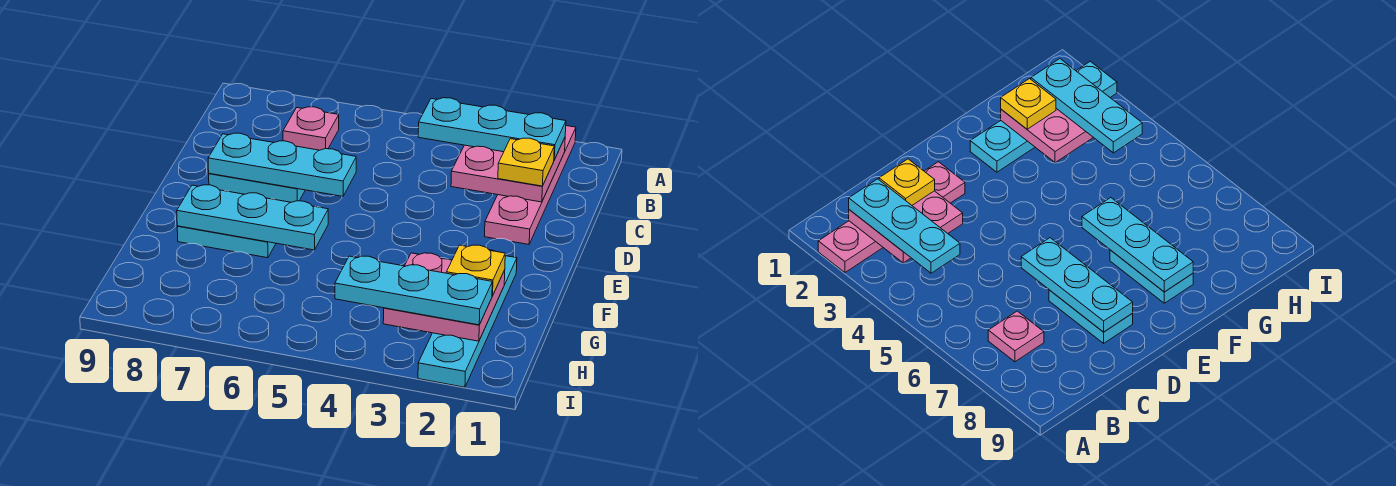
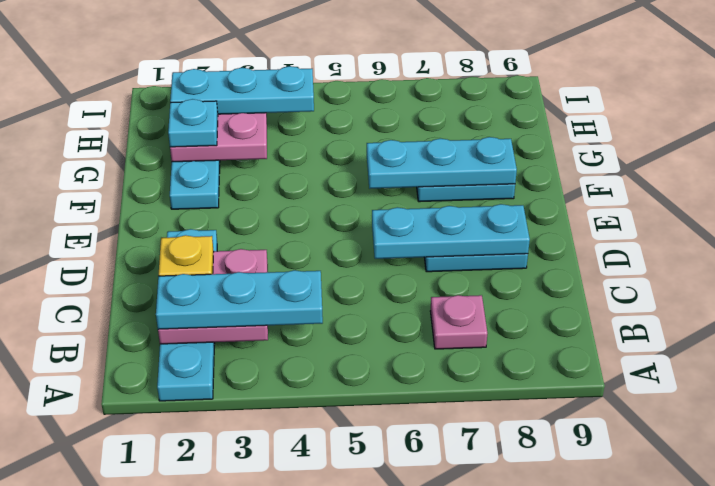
pink 1x4 plate [485,126,576,244] -> cyan 1x4 plate [157,229,217,401]
yellow 1x1 plate [446,245,505,296] -> cyan 1x1 plate [168,99,218,147]

